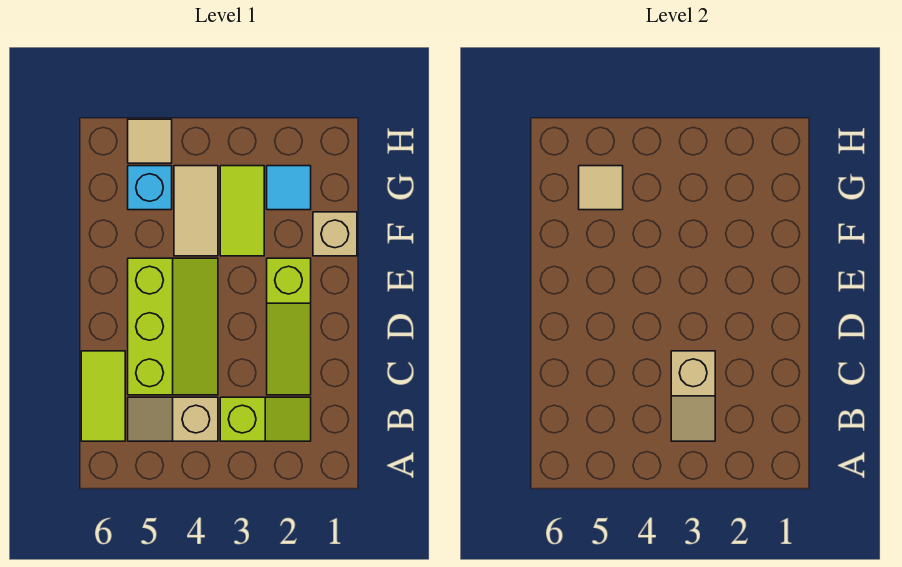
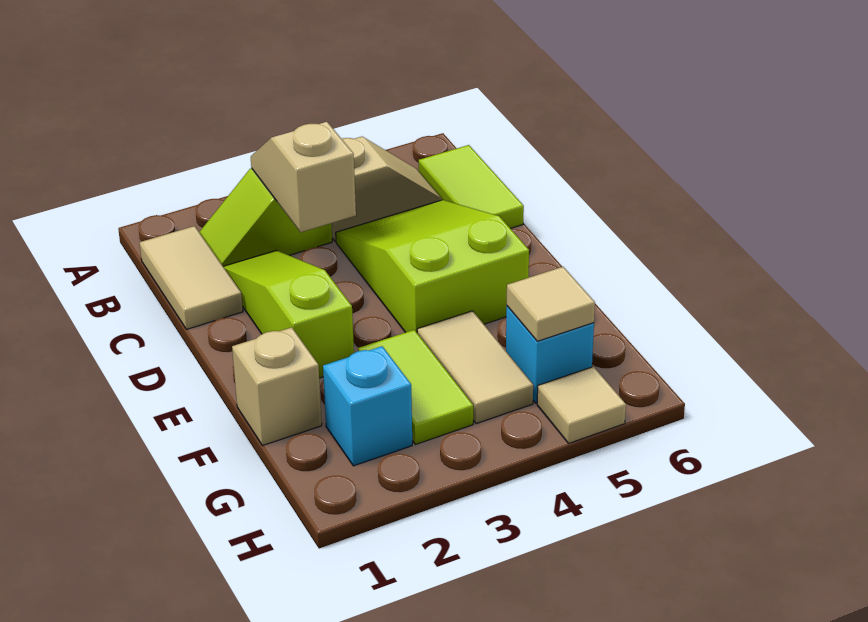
none -> tan 1x2 tile [140,226,243,329]
lime 2x3 slope [128,258,218,395] -> lime 2x3 slope turned to [336,200,529,332]
cyan 1x1 tile [267,166,311,210] -> cyan 1x1 brick [323,346,412,466]

